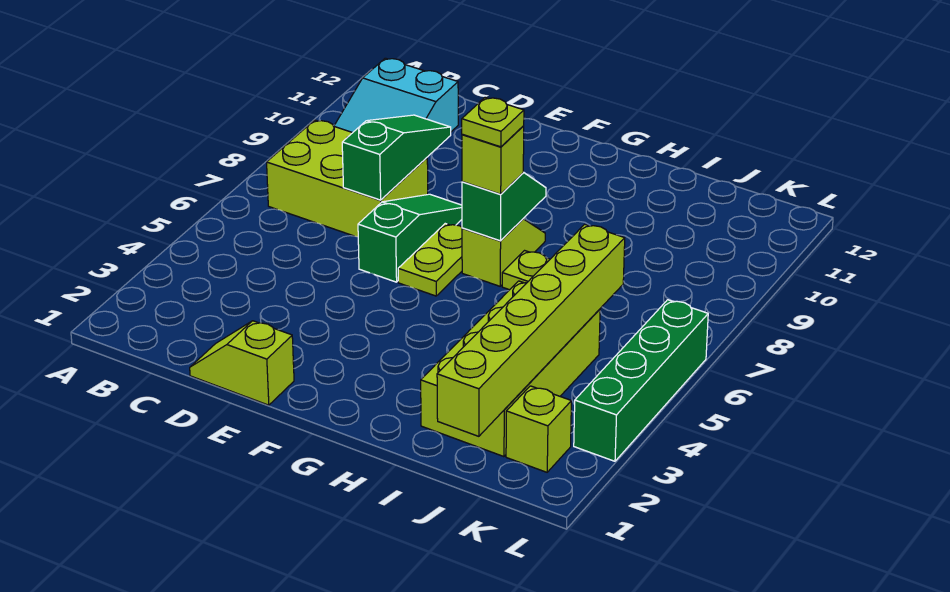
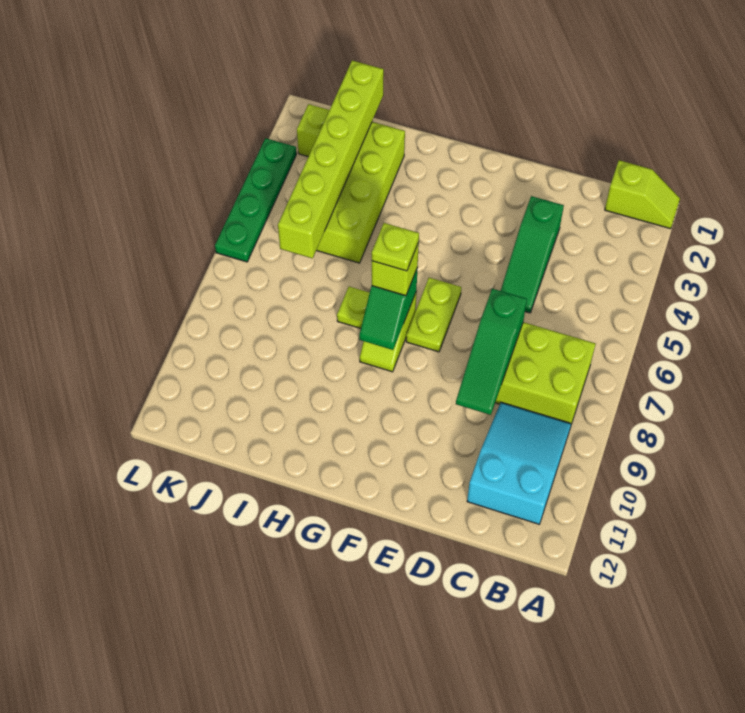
lime 1x2 slope [190,321,294,405] -> lime 1x2 slope moved to [605,160,680,229]
green 1x3 slope [358,194,462,282] -> green 1x3 slope moved to [501,196,564,313]
green 1x4 brick [574,300,708,461] -> green 1x4 plate [215,138,296,262]

